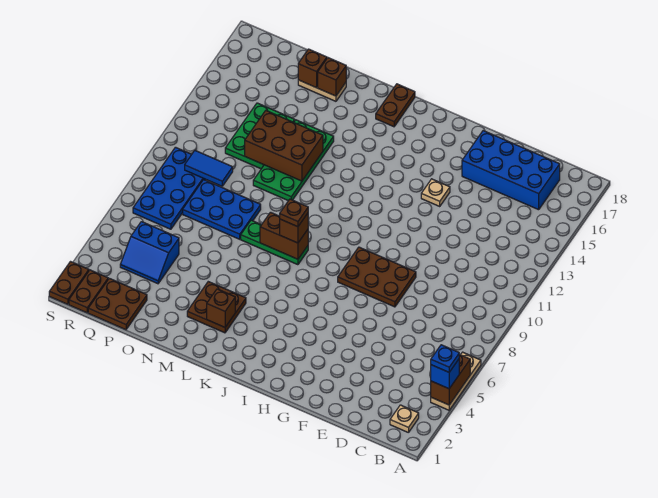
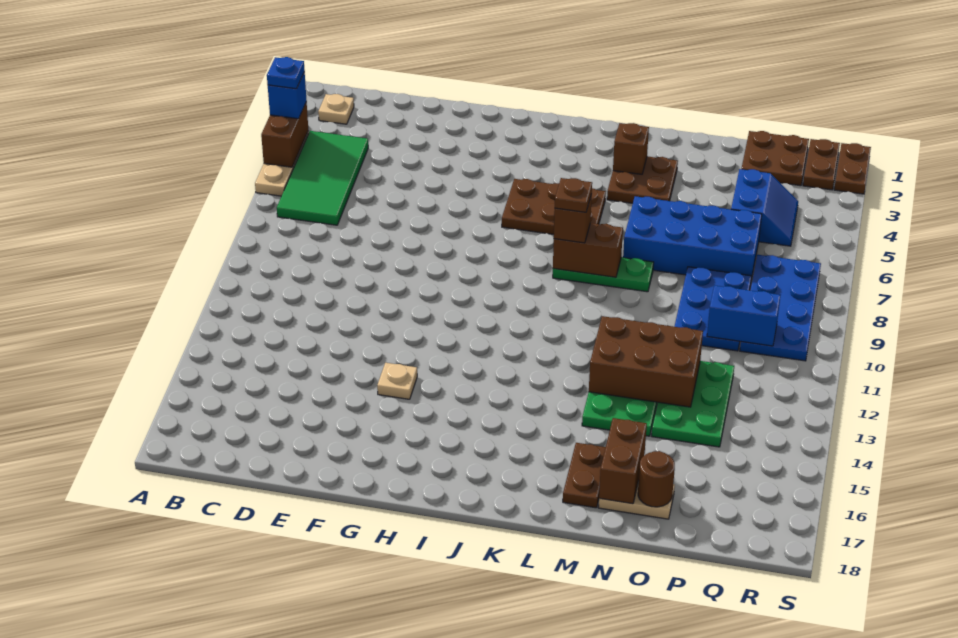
none -> green 2x4 tile [277,131,368,225]
blue 2x4 brick [462,131,560,210] -> blue 2x4 brick moved to [623,196,762,280]
brown 2x3 plate [338,247,416,307] -> brown 2x3 plate moved to [502,179,606,234]
brown 1x2 plate [376,84,415,127] -> brown 1x2 plate moved to [563,443,606,508]
blue 2x3 plate [183,180,261,239] -> blue 2x3 plate turned to [674,267,751,351]
brown 1x1 brick [318,58,346,96] -> brown 1x2 brick [599,418,647,504]
brown 1x1 brick [298,49,327,88] -> brown 1x1 round brick [638,451,675,507]
blue 2x2 slope [120,222,179,284] -> blue 2x2 slope turned to [731,169,798,246]
blue 1x2 tile [185,151,233,186] -> blue 1x2 brick [707,285,780,346]

